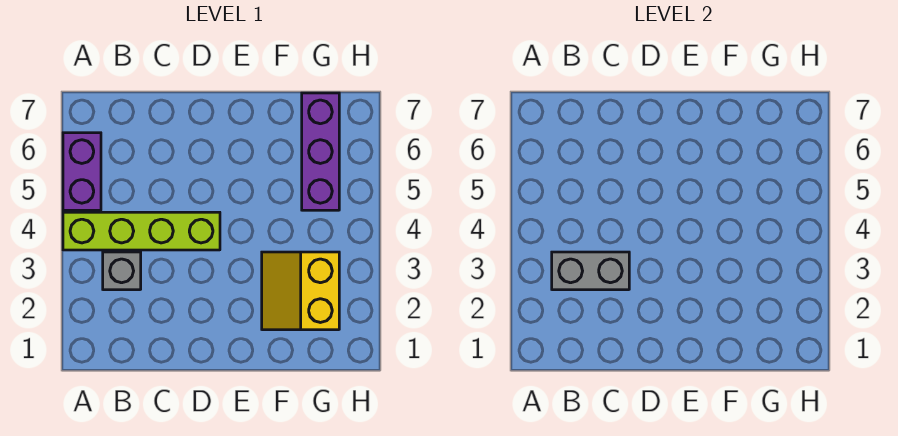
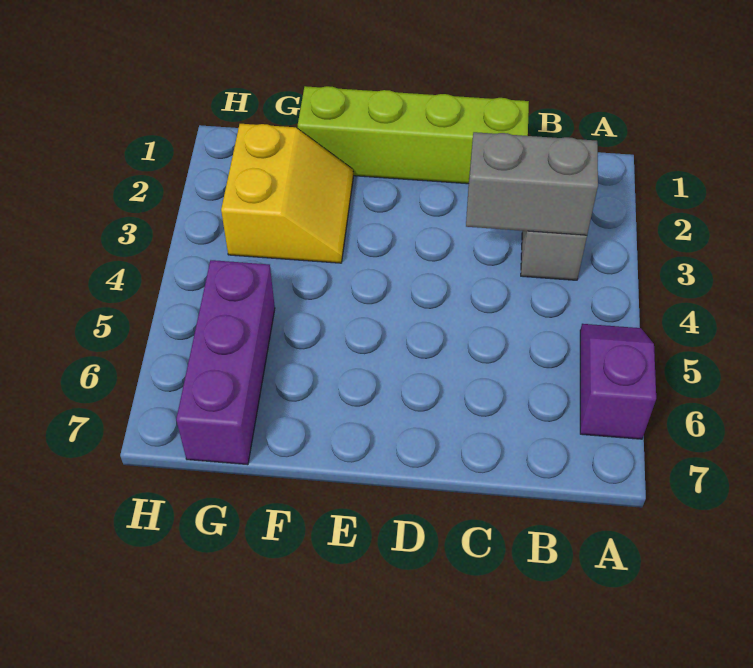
lime 1x4 brick [63,212,220,250] -> lime 1x4 brick moved to [298,86,529,184]
purple 1x2 brick [63,133,101,210] -> purple 1x2 slope [580,324,656,439]

